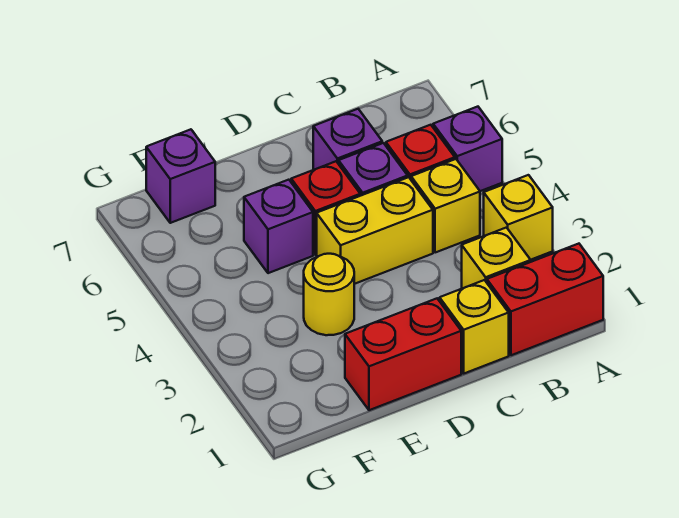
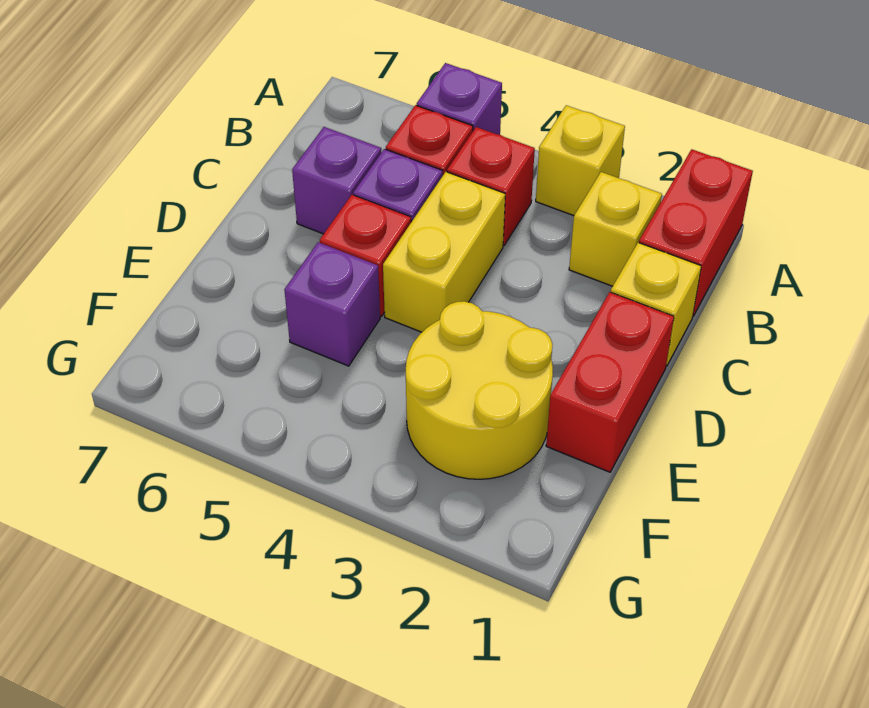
yellow 1x1 brick [411,159,480,253] -> red 1x1 brick [447,127,535,245]
yellow 1x1 round brick [304,254,354,335] -> yellow 2x2 round brick [406,301,553,479]
purple 1x1 brick [146,129,215,223] -> none

